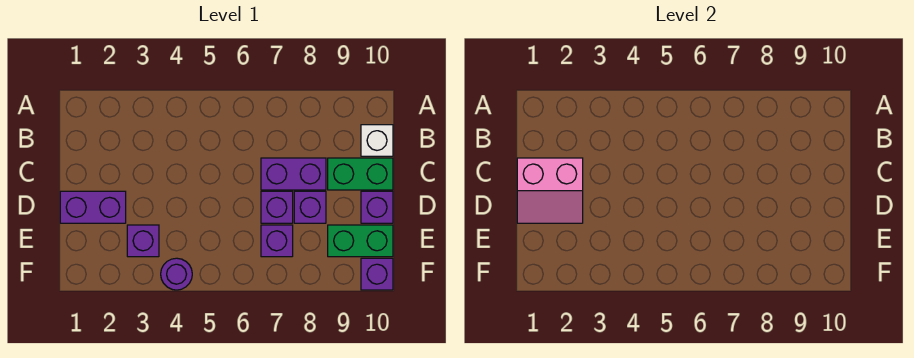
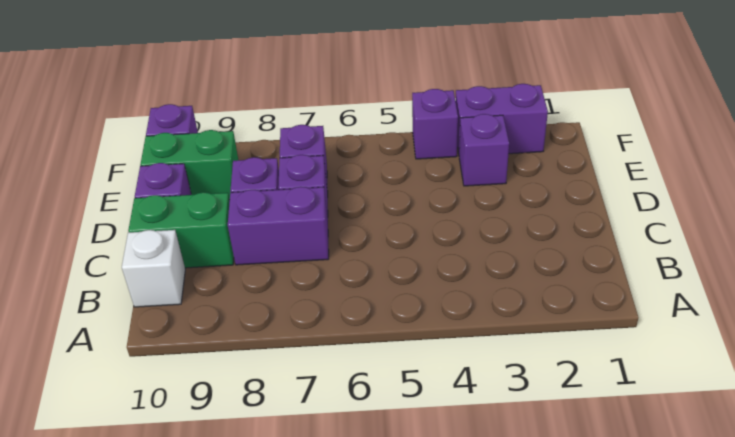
pink 2x2 slope [517,158,583,223] -> none
purple 1x2 brick [60,191,126,223] -> purple 1x2 brick moved to [456,84,548,154]
purple 1x1 round brick [161,258,192,290] -> purple 1x1 brick [412,89,458,159]

